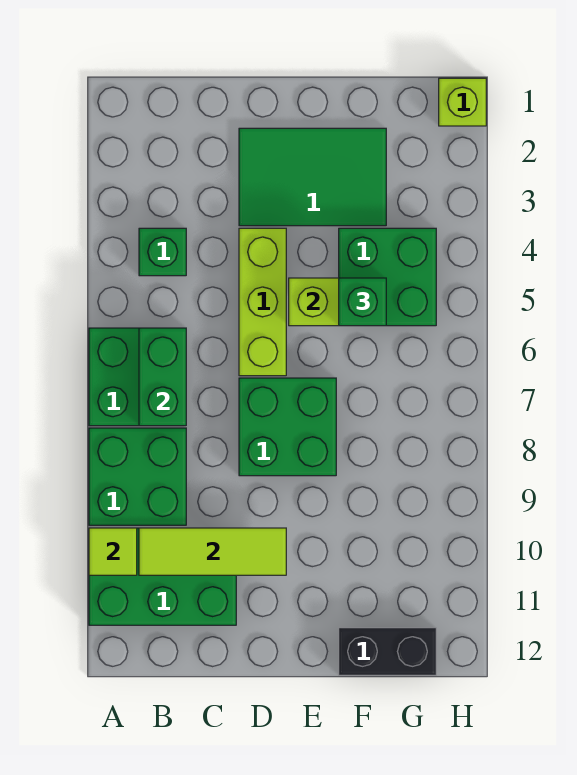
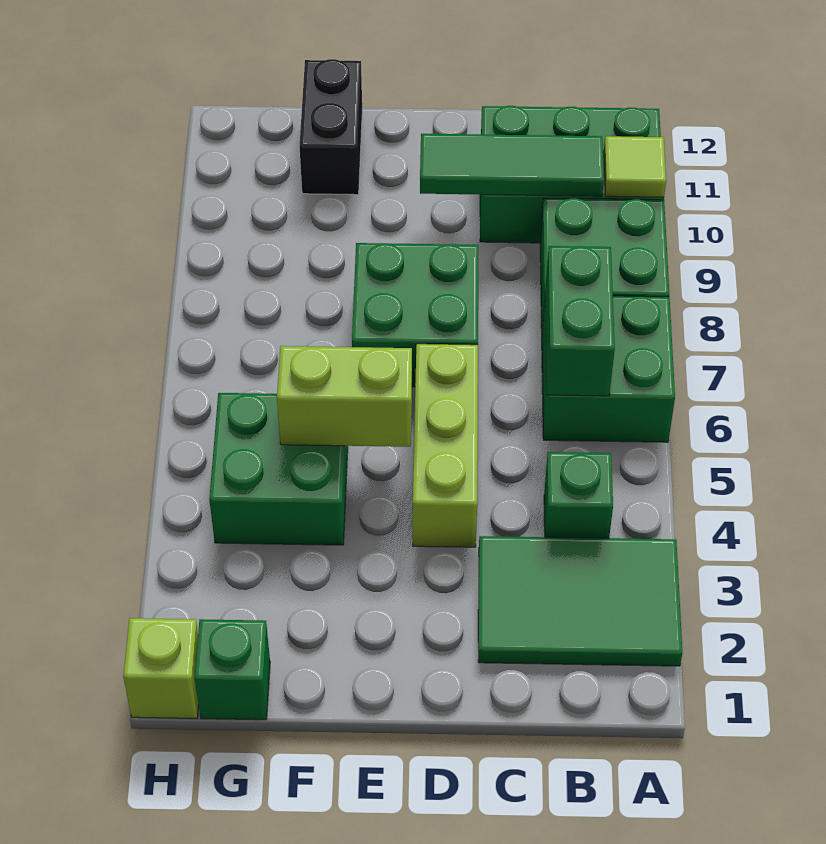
lime 1x3 tile [139,528,286,575] -> green 1x3 tile [420,134,604,196]
green 2x3 tile [239,128,386,226] -> green 2x3 tile moved to [478,536,682,666]
green 1x1 brick [339,278,386,326] -> green 1x1 brick moved to [195,619,270,720]
black 1x2 brick [339,628,436,675] -> black 1x2 brick turned to [300,59,362,195]

